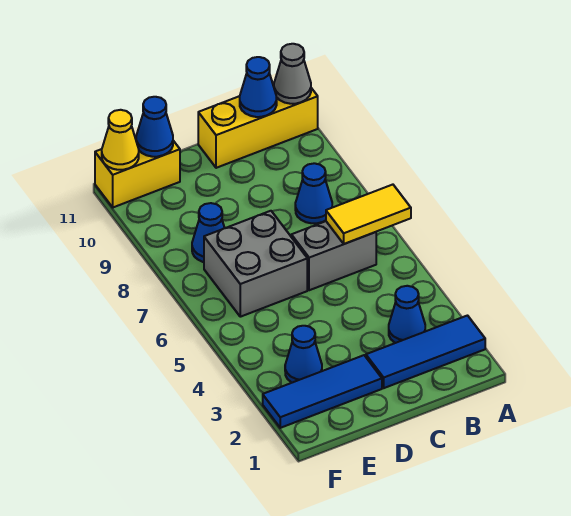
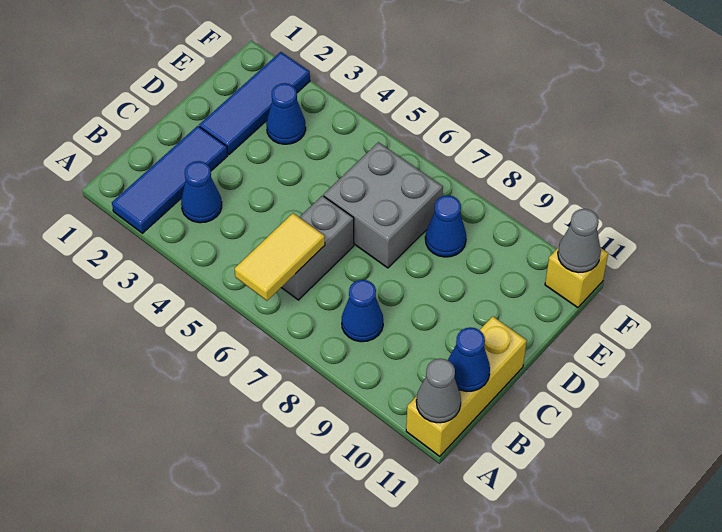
yellow 1x2 brick [95,136,180,207] -> yellow 1x1 brick [545,247,608,308]
blue 1x1 cone [136,97,173,157] -> none
yellow 1x1 cone [102,110,139,170] -> grey 1x1 cone [558,209,601,272]

